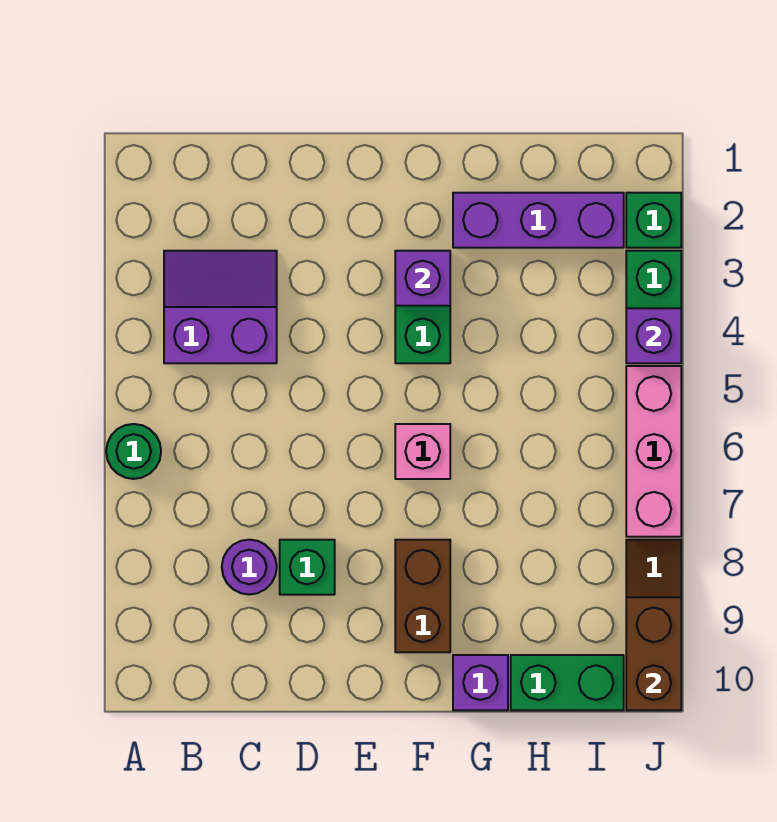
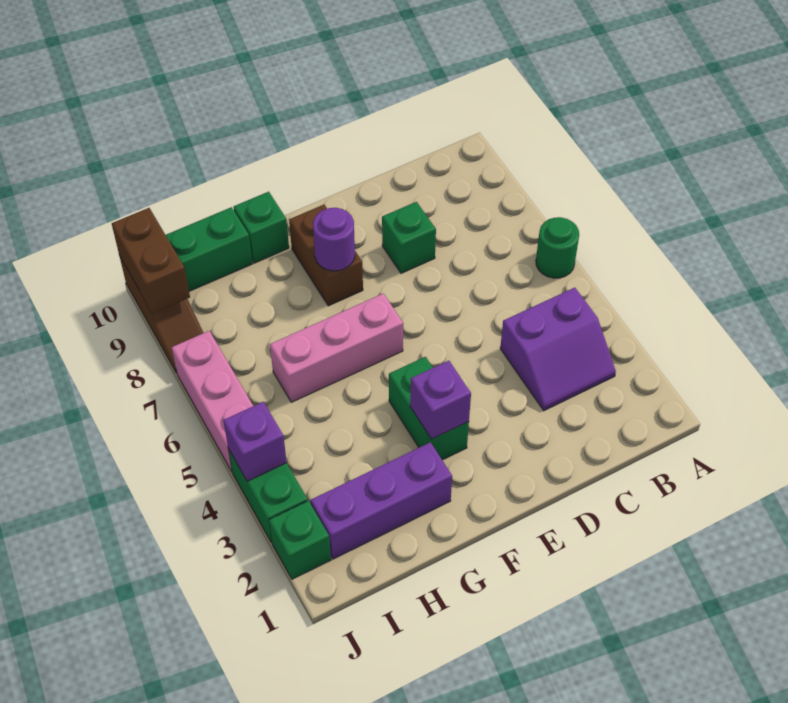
purple 1x1 round brick [222,540,277,595] -> purple 1x1 round brick moved to [313,208,355,271]
pink 1x1 brick [395,424,450,479] -> pink 1x3 brick [270,293,403,402]
purple 1x1 brick [453,655,508,710] -> green 1x1 brick [234,192,289,263]

